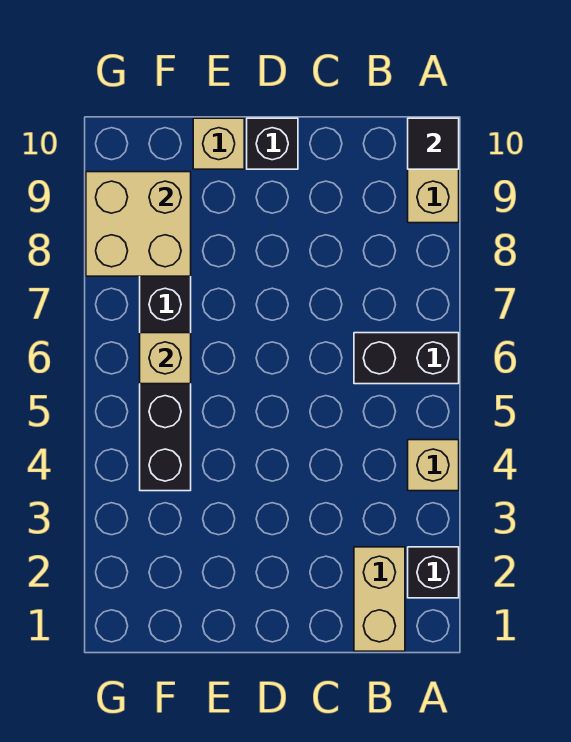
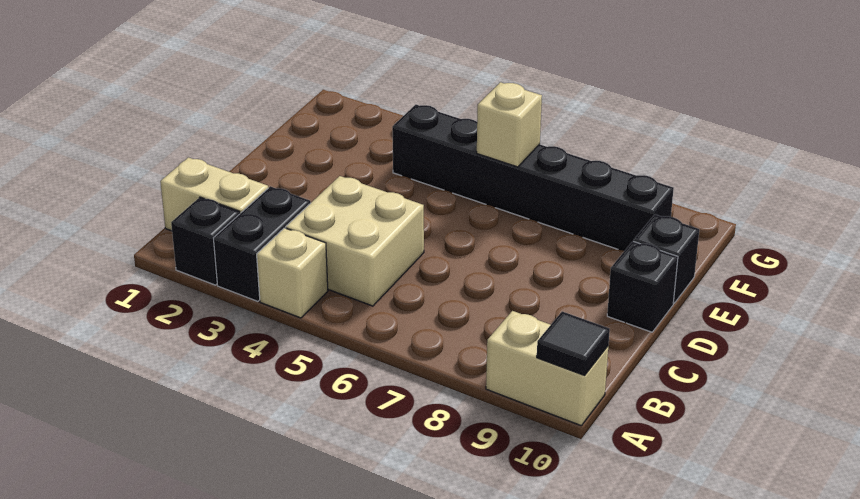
black 1x2 brick [354,333,459,384] -> black 1x2 brick moved to [213,186,311,301]
tan 1x1 brick [193,118,244,169] -> black 1x1 brick [634,214,699,303]
tan 2x2 brick [86,172,191,276] -> tan 2x2 brick moved to [286,176,424,306]

